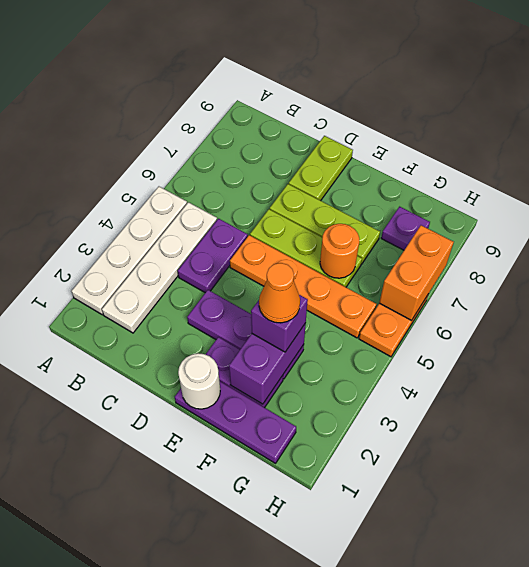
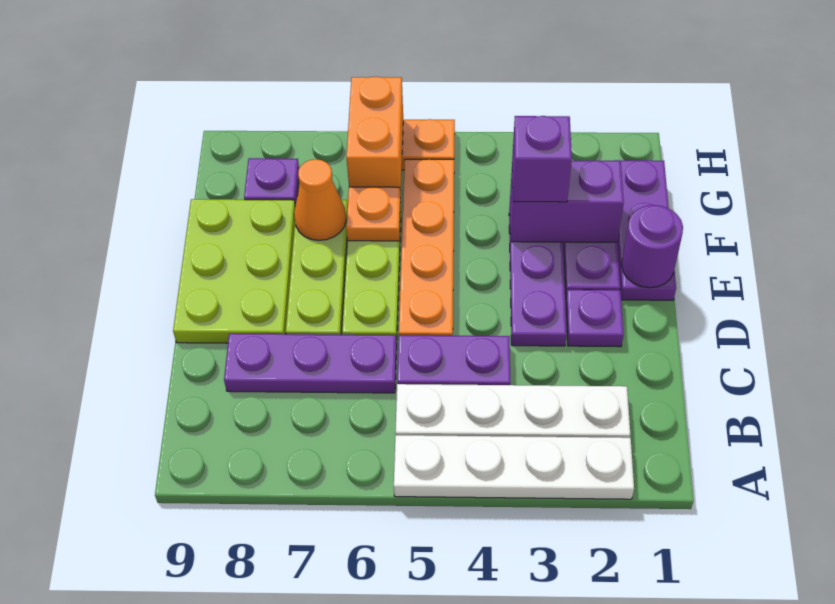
none -> purple 1x3 plate [224,334,397,393]
none -> purple 1x1 plate [566,290,624,347]
lime 1x2 plate [289,136,353,201] -> lime 2x3 plate [173,199,295,343]
white 1x1 round brick [178,353,220,409] -> purple 1x1 round brick [622,205,683,288]
orange 1x1 cone [259,263,300,323] -> orange 1x1 cone moved to [294,159,346,240]
orange 1x1 round brick [320,224,359,278] -> orange 1x1 plate [346,187,401,241]
orange 1x2 brick [379,225,454,321] -> orange 1x2 brick turned to [346,77,403,198]

